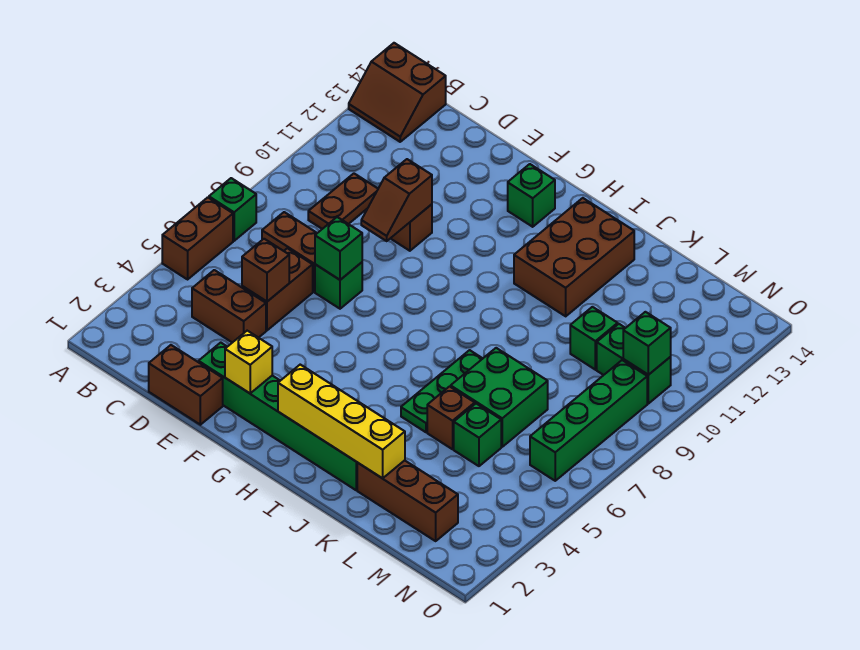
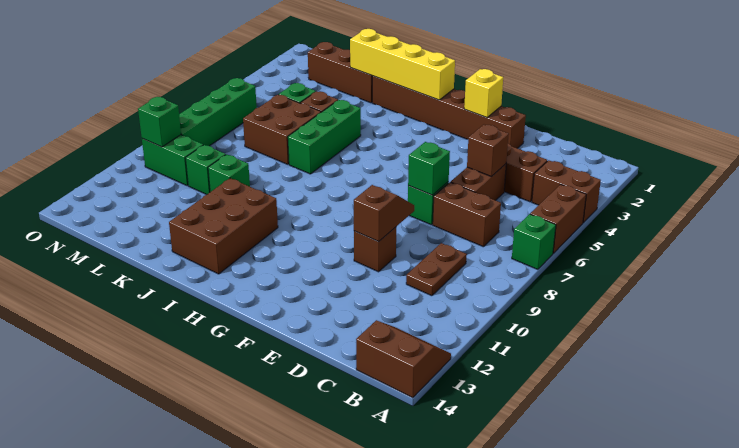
brown 1x2 brick [149,345,223,425] -> brown 1x2 brick moved to [532,160,601,223]
green 1x6 brick [199,343,358,490] -> brown 1x6 brick [372,76,526,148]
green 1x1 brick [508,164,555,227] -> green 1x1 brick moved to [208,154,250,192]
green 1x3 plate [401,350,483,432] -> green 1x3 brick [288,100,361,174]
green 2x2 brick [451,348,548,447] -> brown 2x2 brick [243,95,321,164]

